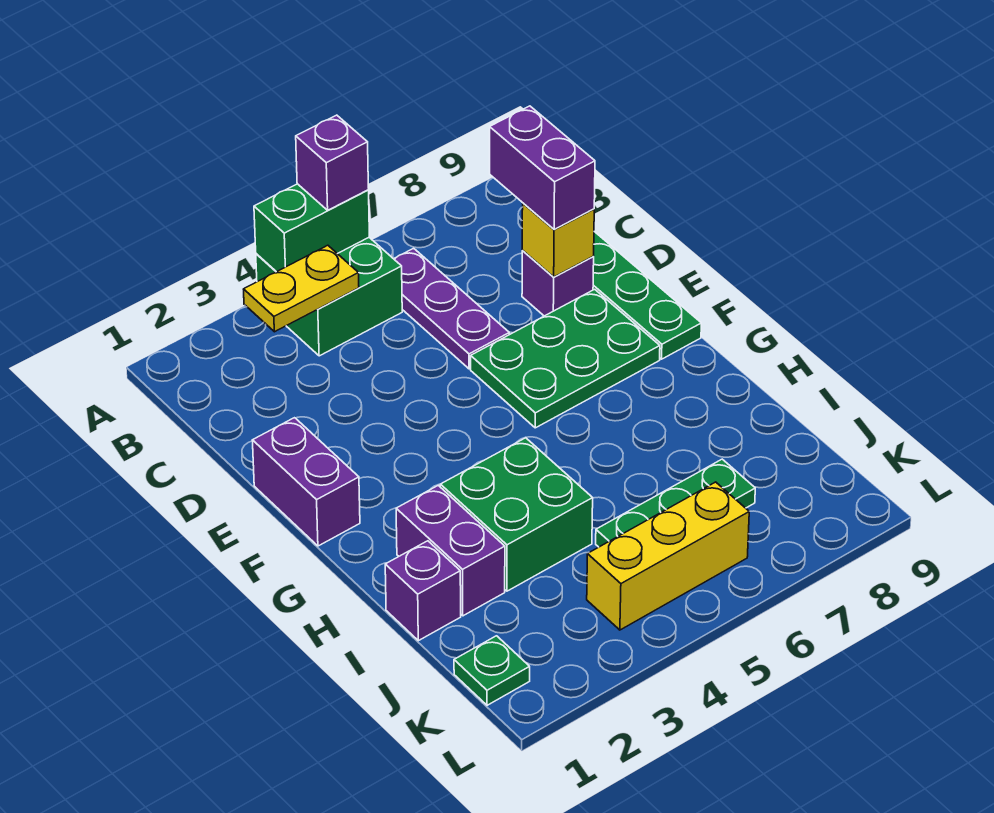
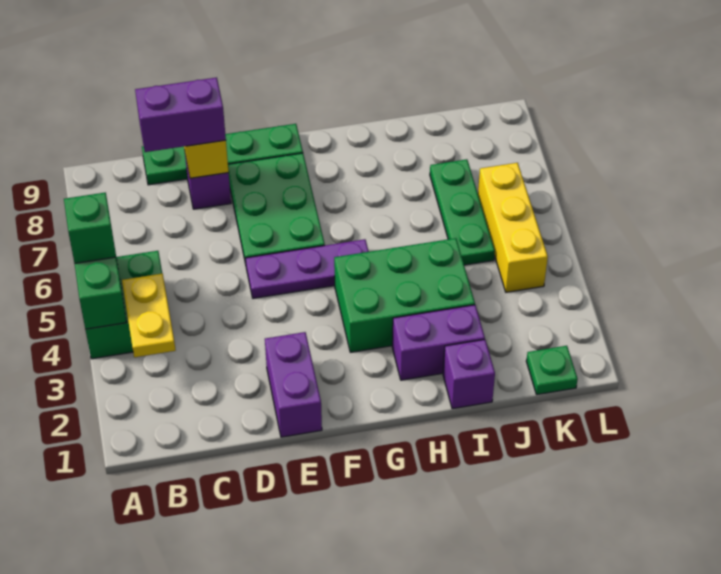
purple 1x1 brick [296,115,369,210] -> green 1x1 brick [64,193,116,264]
purple 1x3 plate [394,248,509,369] -> purple 1x3 plate moved to [246,239,369,298]
purple 1x2 brick [252,418,360,546] -> purple 1x2 brick turned to [265,332,322,437]
green 2x2 brick [440,438,593,591] -> green 2x3 brick [334,238,475,352]

